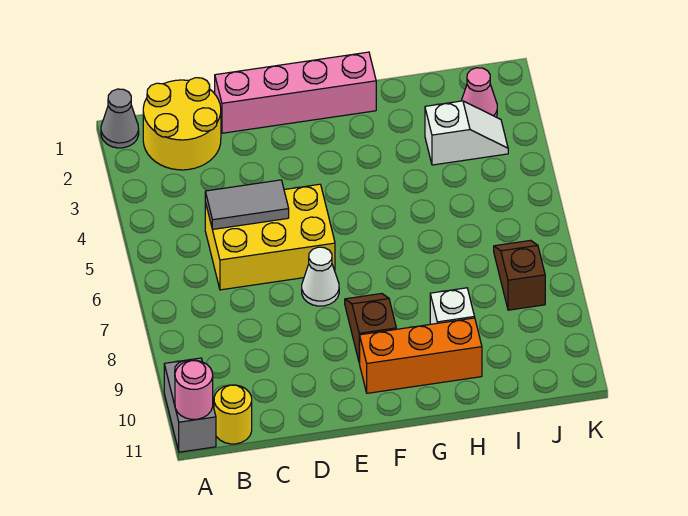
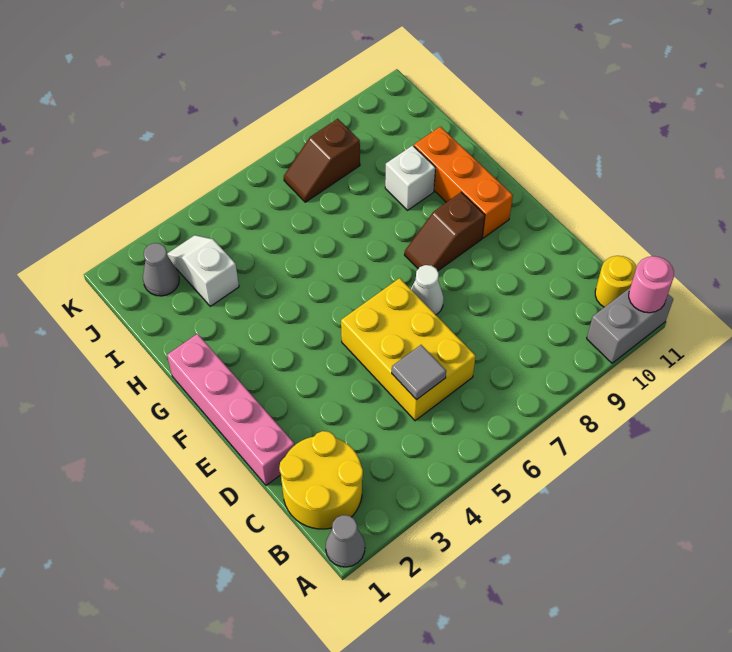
grey 1x2 tile [205,180,289,230] -> grey 1x1 tile [392,345,446,400]
pink 1x1 cone [461,68,497,117] -> grey 1x1 cone [143,243,179,296]

